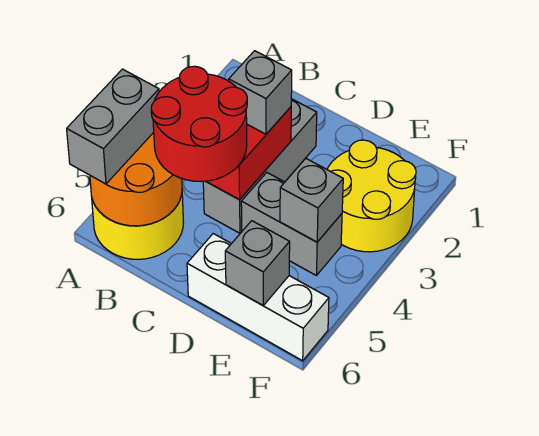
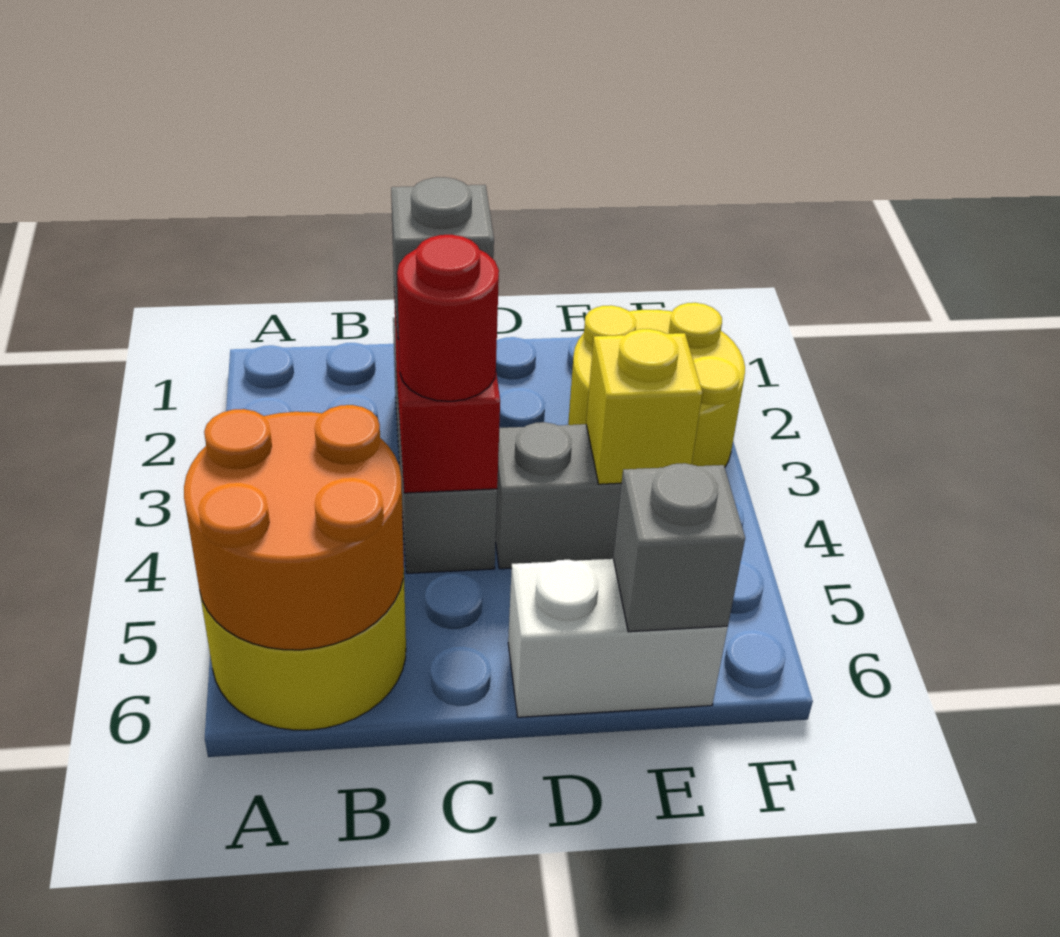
grey 1x2 brick [67,69,159,184] -> none
red 2x2 round brick [151,66,247,181] -> red 1x1 round brick [397,235,499,401]
white 1x3 brick [187,234,329,361] -> white 1x2 brick [508,559,728,717]
grey 1x1 brick [280,159,343,242] -> yellow 1x1 brick [586,329,702,484]

